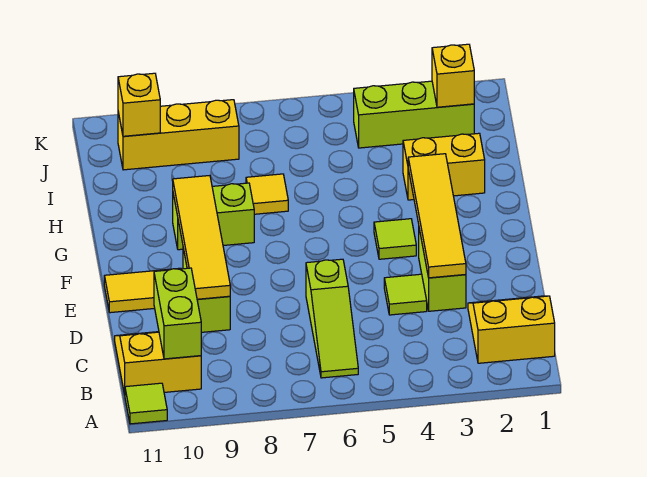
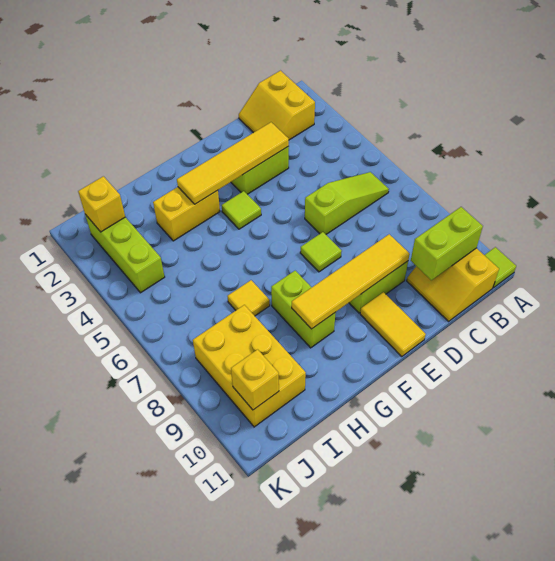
lime 1x1 tile [384,274,427,315] -> lime 1x1 tile moved to [300,232,342,272]
yellow 1x2 brick [403,133,485,200] -> yellow 1x2 brick turned to [153,187,220,241]
yellow 1x3 brick [118,100,239,170] -> yellow 2x3 brick [193,305,306,427]

